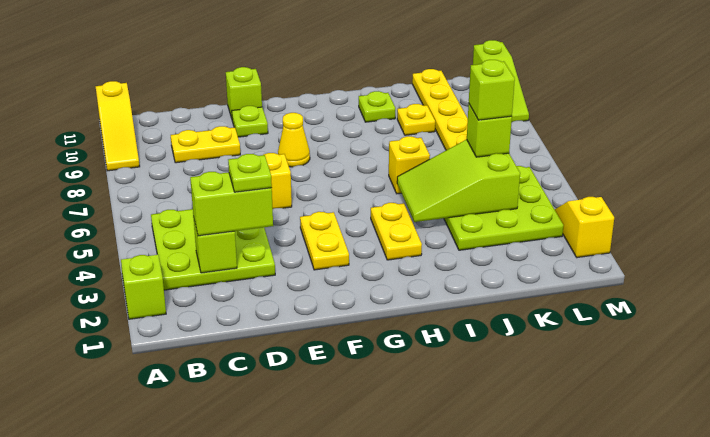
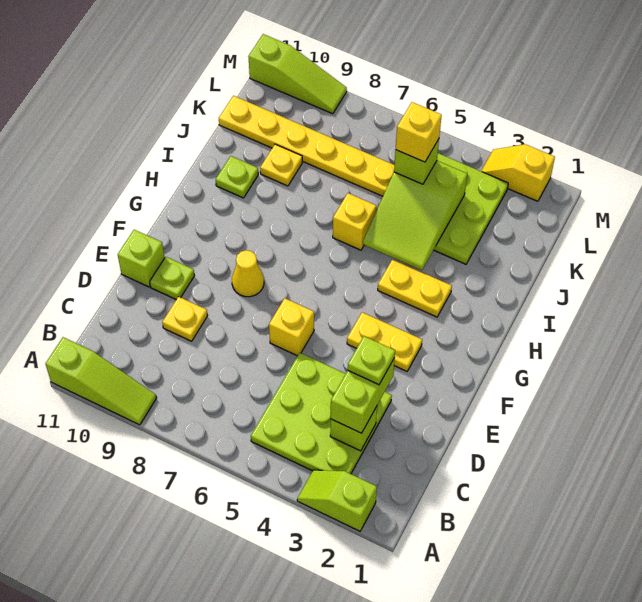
yellow 1x3 slope [96,81,140,171] -> lime 1x3 slope [45,337,157,425]
yellow 1x2 plate [171,126,240,163] -> yellow 1x1 plate [162,297,208,341]
lime 1x1 brick [469,60,515,120] -> yellow 1x1 brick [396,102,442,162]

